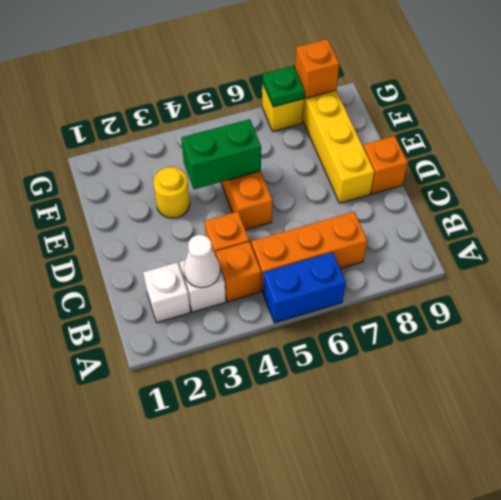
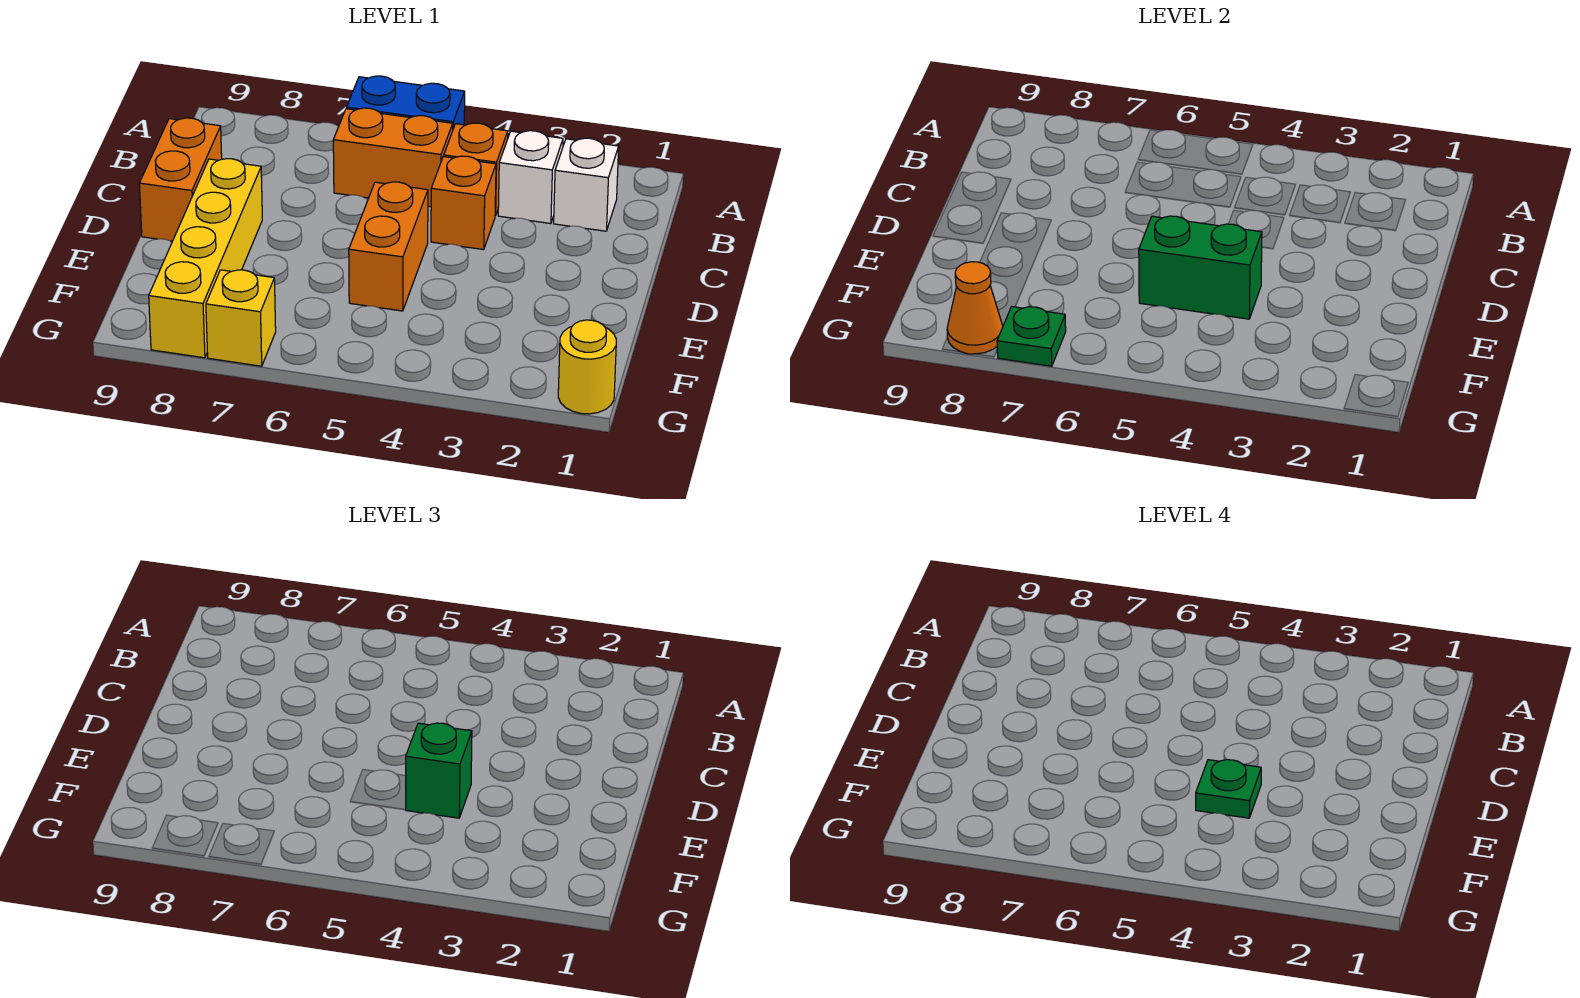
white 1x1 cone [184,235,220,288] -> none
orange 1x3 brick [251,212,367,291] -> orange 1x2 brick [333,108,453,207]
orange 1x1 brick [363,136,408,194] -> orange 1x2 brick [139,118,222,241]
yellow 1x1 round brick [153,167,190,218] -> yellow 1x1 round brick moved to [558,320,616,414]
none -> green 1x1 brick [406,723,472,818]
none -> green 1x1 plate [1196,760,1261,818]
orange 1x1 brick [295,39,339,98] -> orange 1x1 cone [947,262,1003,354]

